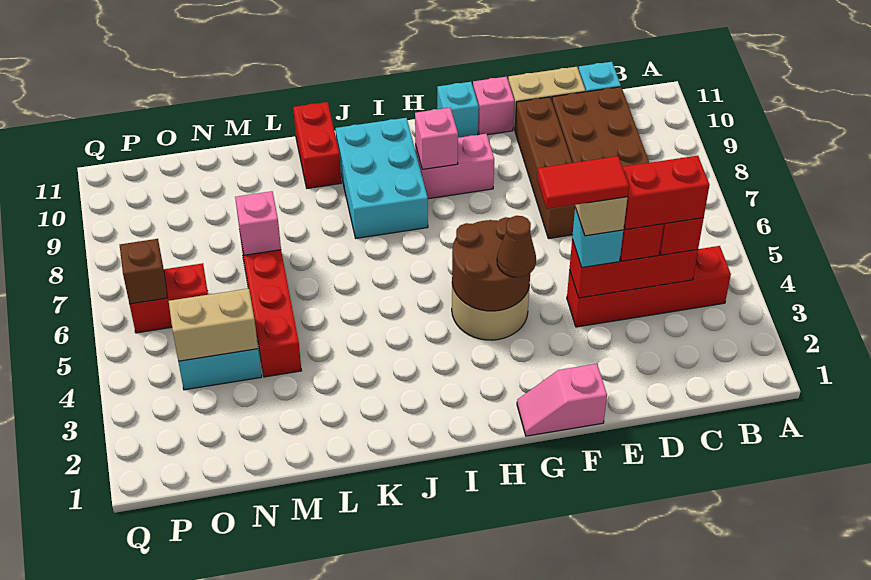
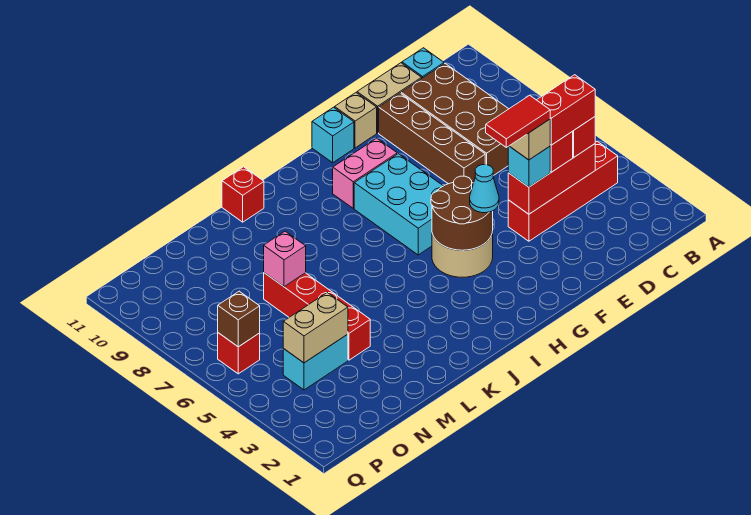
pink 1x2 slope [517,364,607,436] -> none
pink 1x1 brick [473,77,514,135] -> tan 1x1 brick [335,93,377,148]
brown 1x1 cone [497,216,536,277] -> cyan 1x1 cone [470,165,499,213]
pink 1x1 brick [415,108,458,170] -> none
cyan 2x3 brick [336,118,428,238] -> cyan 2x3 brick moved to [354,154,443,255]
red 1x2 brick [293,102,341,188] -> red 1x1 brick [222,167,264,222]
red 1x2 brick [130,263,208,333] -> red 1x1 brick [218,333,260,374]

